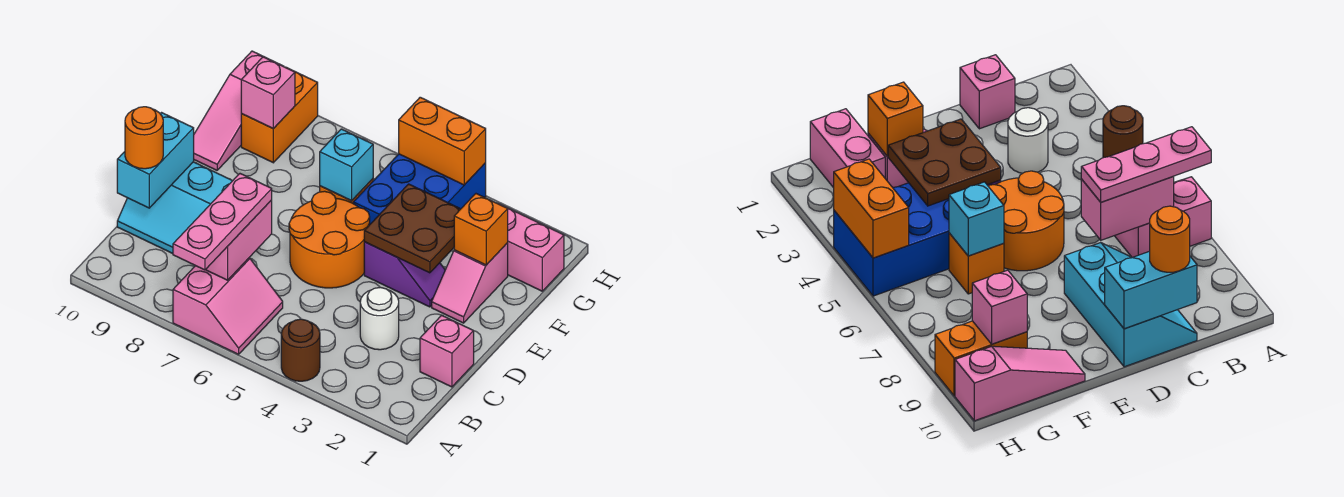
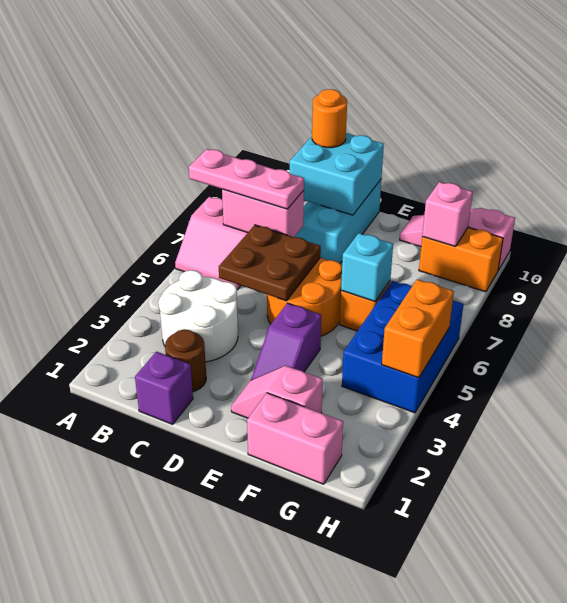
brown 1x1 round brick [281,319,320,381] -> brown 1x1 round brick moved to [165,329,206,392]
pink 1x1 brick [420,315,474,387] -> purple 1x1 brick [135,352,193,424]
white 1x1 round brick [360,287,399,350] -> white 2x2 round brick [158,270,238,362]
cyan 1x2 brick [117,113,194,208] -> cyan 2x2 brick [290,133,384,215]
brown 2x2 plate [364,184,460,273] -> brown 2x2 plate moved to [219,225,321,301]
orange 1x1 brick [454,194,508,265] -> none
blue 2x3 brick [353,154,486,225] -> blue 2x3 brick turned to [342,281,463,413]
pink 1x2 brick [499,204,564,291] -> pink 1x2 brick turned to [247,393,343,484]

